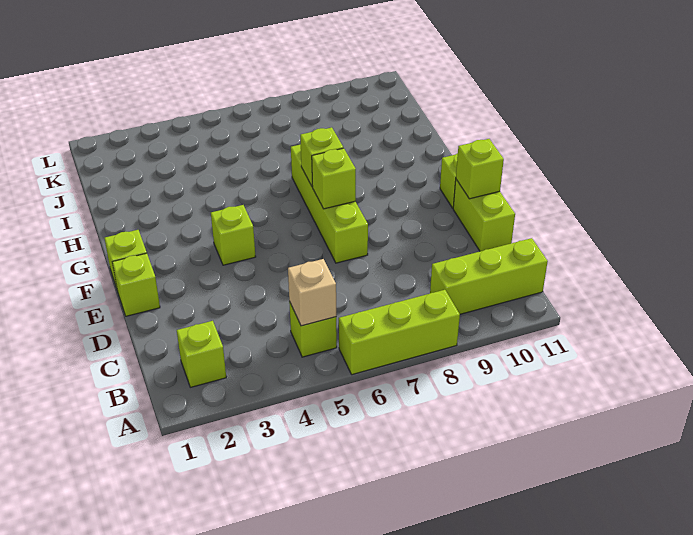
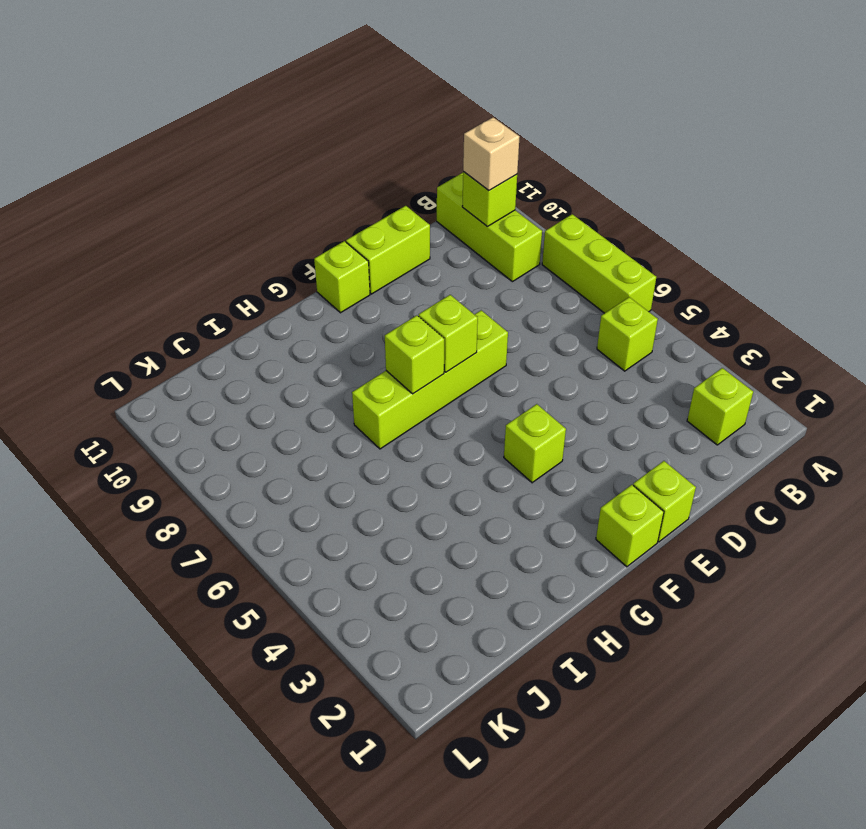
tan 1x1 brick [288,259,336,326] -> tan 1x1 brick moved to [463,117,519,190]
lime 1x1 brick [456,139,504,199] -> lime 1x1 brick moved to [462,172,517,226]

